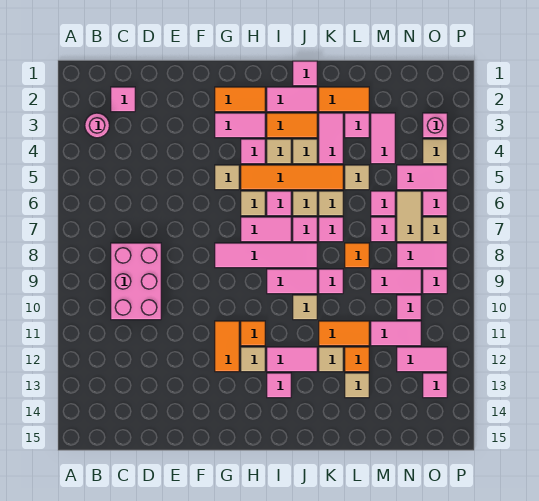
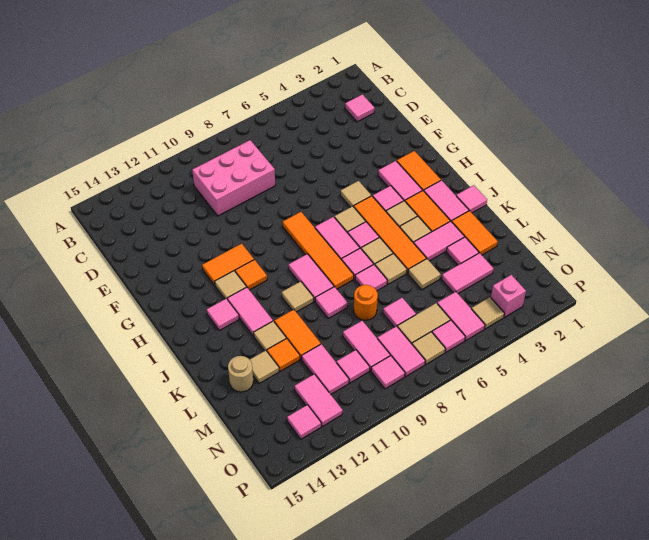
pink 1x1 round brick [85,113,109,138] -> none
pink 1x4 tile [215,243,317,268] -> orange 1x4 tile [282,212,354,289]
orange 1x1 tile [345,243,369,268] -> orange 1x1 round brick [354,285,378,320]
none -> tan 1x1 round brick [228,356,253,392]
pink 1x1 tile [371,191,395,216] -> none

